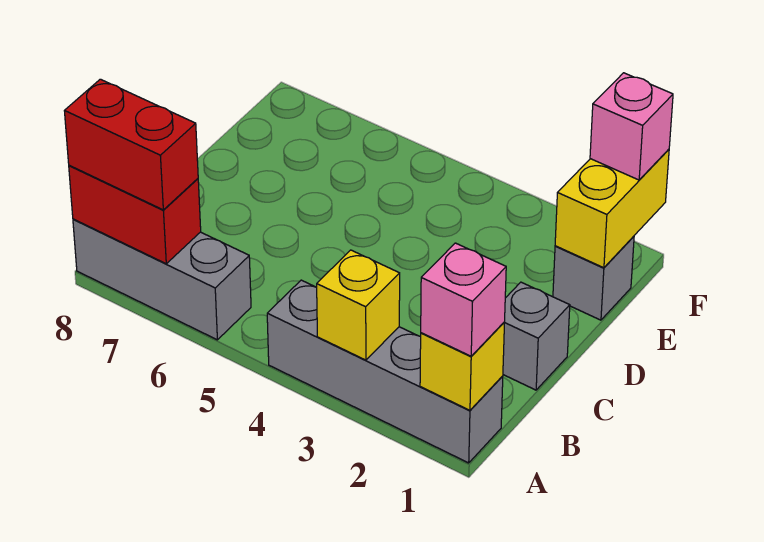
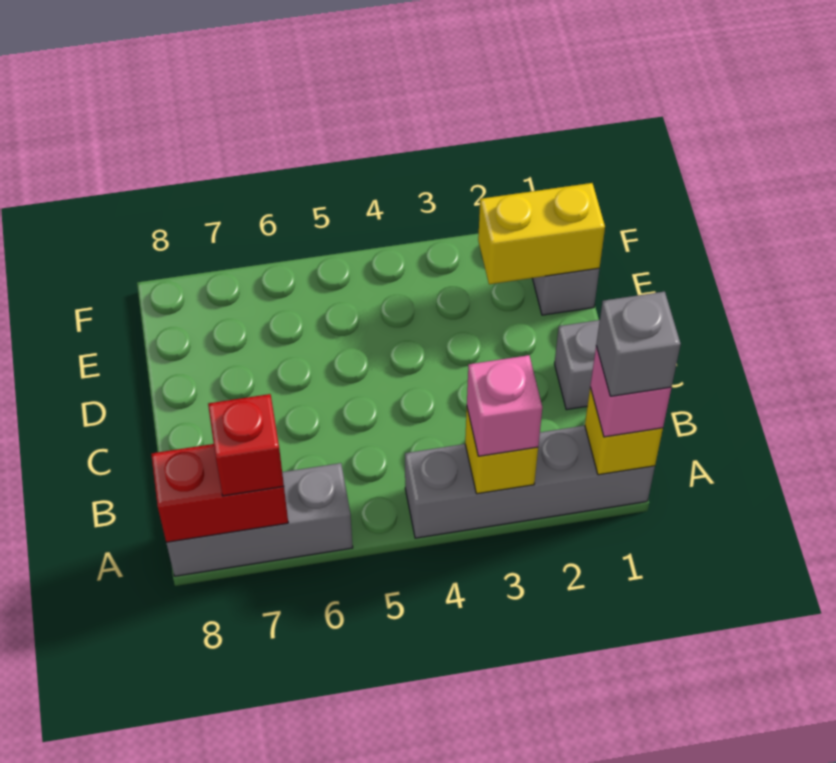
none -> grey 1x1 brick [596,291,681,396]
red 1x2 brick [65,79,198,210] -> red 1x1 brick [208,394,284,496]
yellow 1x2 brick [555,149,669,268] -> yellow 1x2 brick turned to [478,183,605,284]
pink 1x1 brick [590,73,673,180] -> pink 1x1 brick moved to [467,355,542,456]

